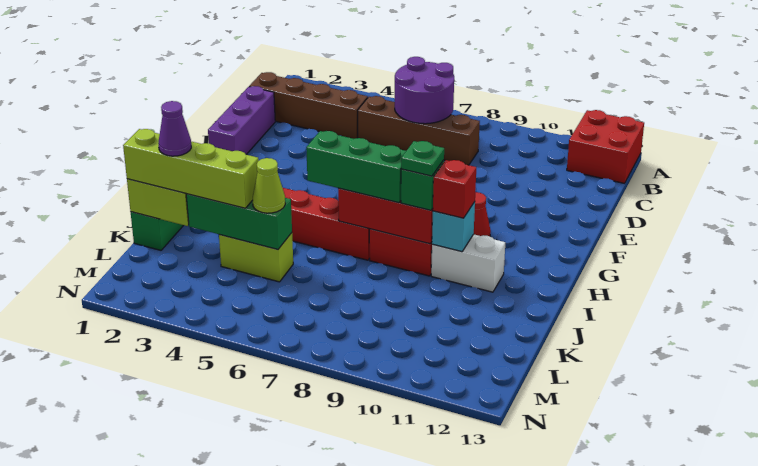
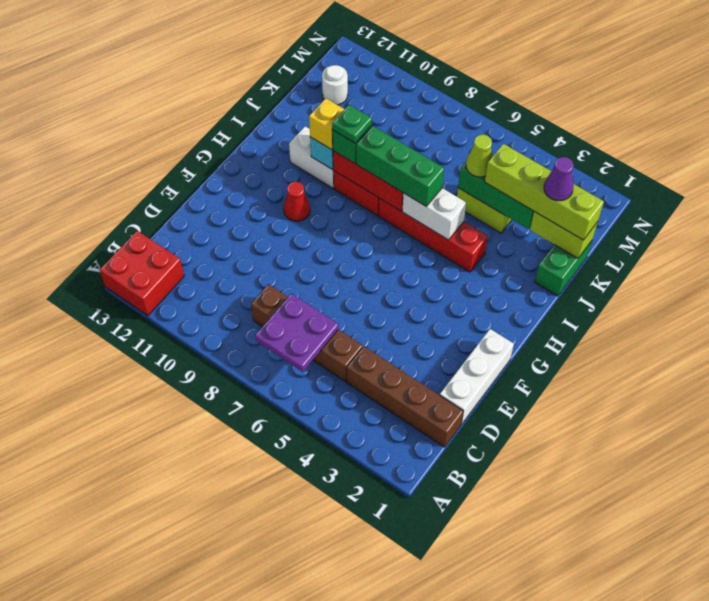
purple 2x2 round brick [394,57,454,124] -> purple 2x2 plate [255,294,338,372]
purple 1x3 brick [208,86,275,155] -> white 1x3 brick [440,329,514,424]
none -> white 1x2 brick [402,188,466,240]
red 1x1 brick [433,160,476,218] -> yellow 1x1 brick [309,98,345,150]
none -> white 1x1 round brick [322,65,348,105]

